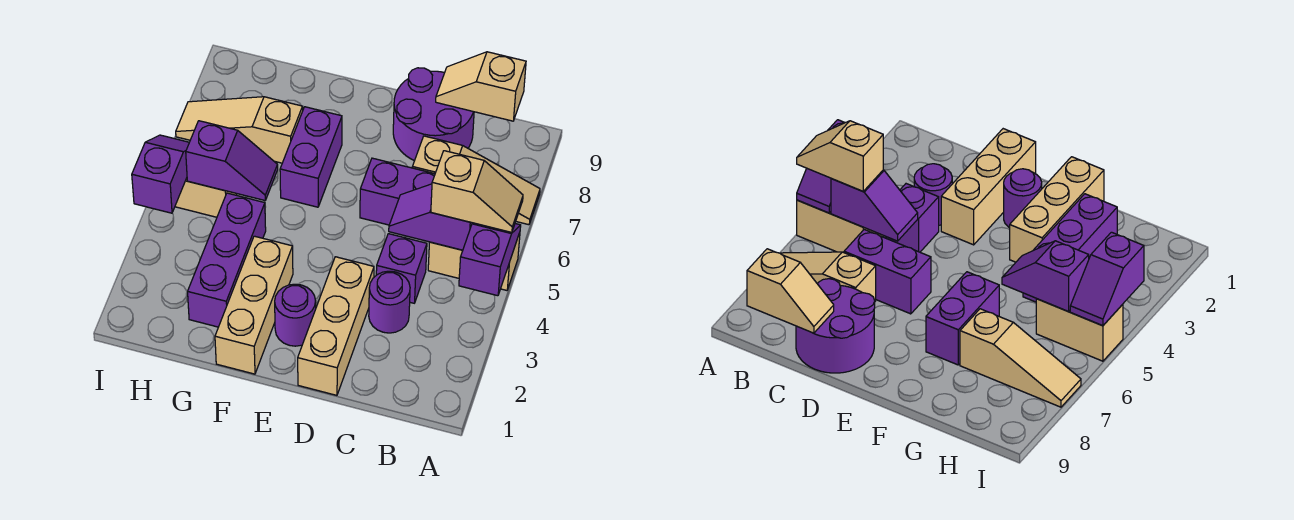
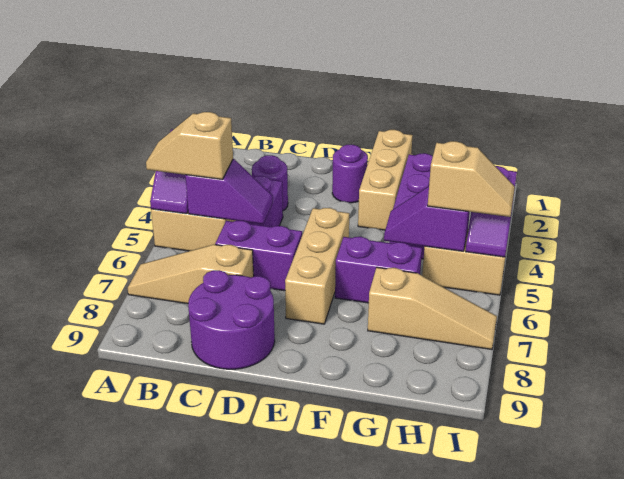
tan 1x2 slope [436,52,526,121] -> tan 1x2 slope moved to [428,141,515,217]
tan 1x3 brick [298,257,374,395] -> tan 1x3 brick moved to [285,208,349,324]
purple 1x2 brick [280,107,342,207] -> purple 1x2 brick turned to [335,237,422,303]

